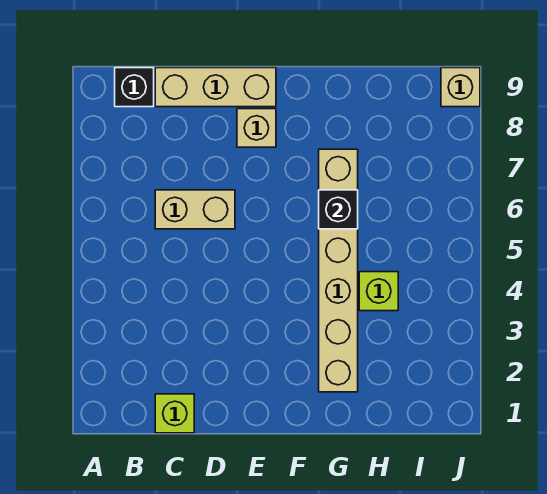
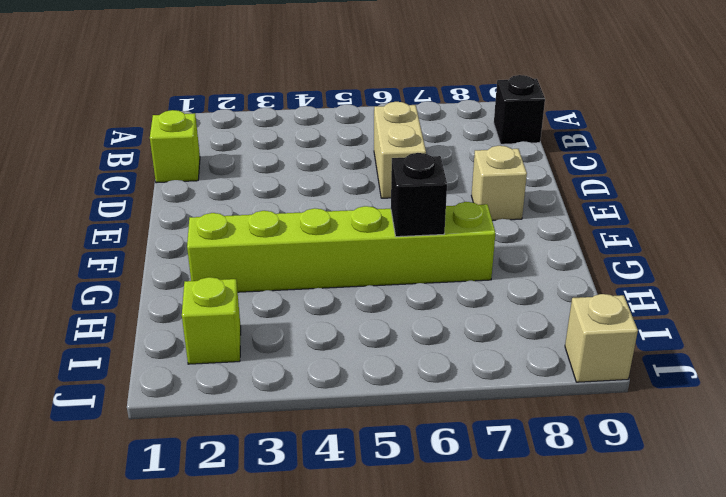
tan 1x3 brick [155,68,276,107] -> none
tan 1x6 brick [319,149,358,392] -> lime 1x6 brick [187,202,495,292]
lime 1x1 brick [359,272,398,311] -> lime 1x1 brick moved to [182,277,241,364]

